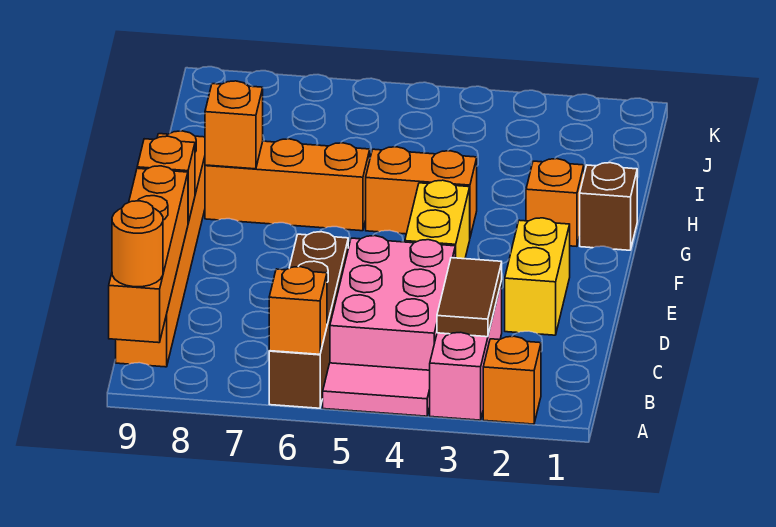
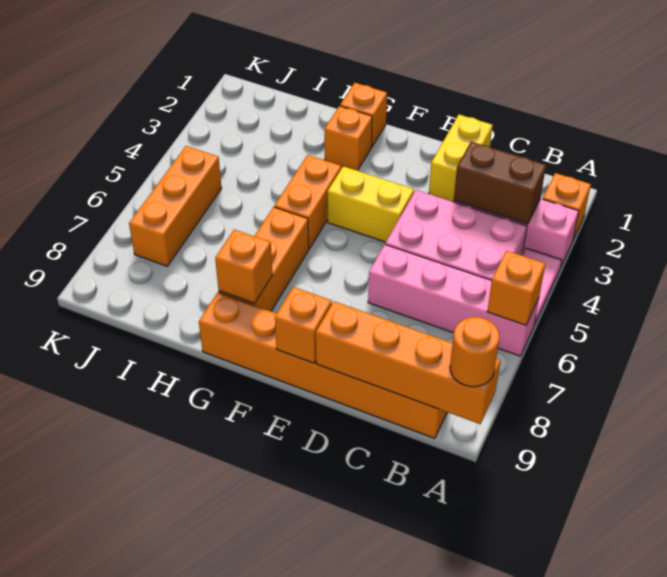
brown 1x4 brick [269,232,348,408] -> pink 1x4 brick [368,245,539,356]
brown 1x2 tile [437,258,502,337] -> brown 1x2 brick [454,142,546,224]
yellow 1x2 brick [505,218,570,335] -> yellow 1x2 brick turned to [429,115,493,202]
brown 1x1 brick [580,163,637,250] -> orange 1x1 brick [340,83,387,147]
none -> orange 1x3 brick [129,146,222,266]

